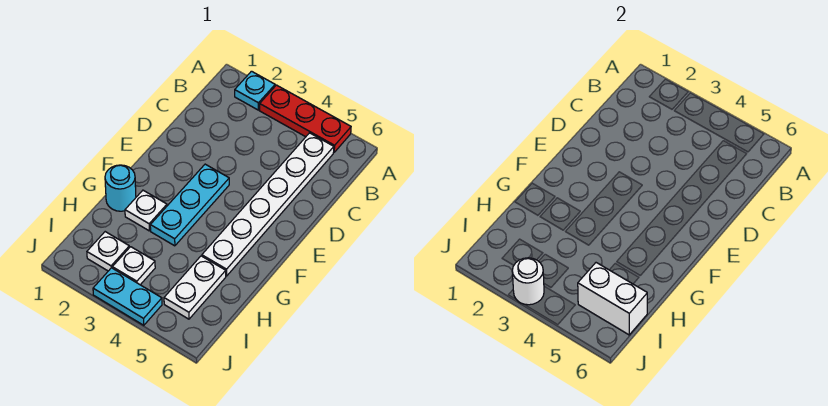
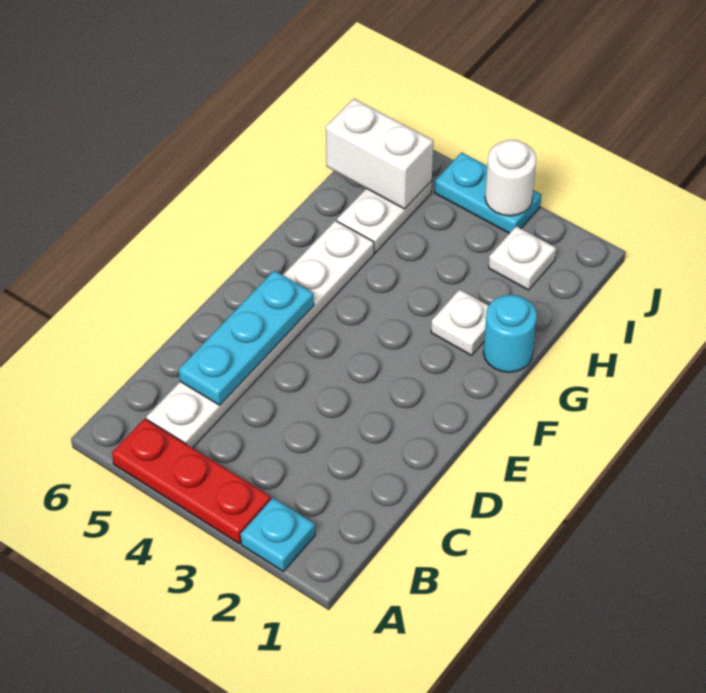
cyan 1x3 plate [150,164,229,246] -> cyan 1x3 plate moved to [179,271,314,405]
white 1x1 plate [112,247,155,285] -> none

